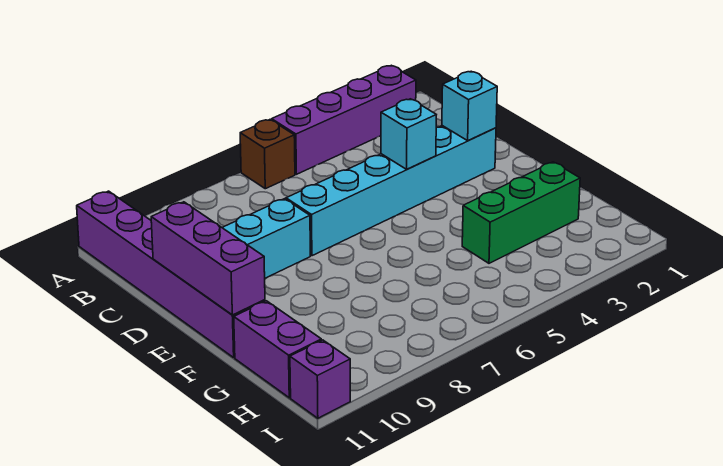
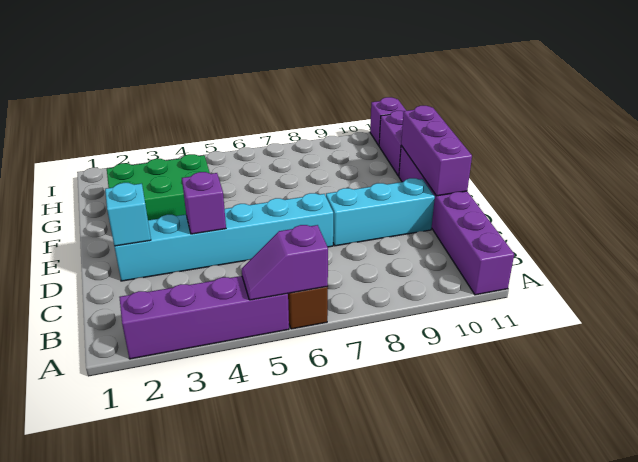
none -> purple 1x2 slope [242,225,328,300]
cyan 1x1 brick [381,99,436,169] -> purple 1x1 brick [182,172,226,234]
green 1x3 brick [462,162,580,263] -> green 2x3 brick [107,154,210,220]

